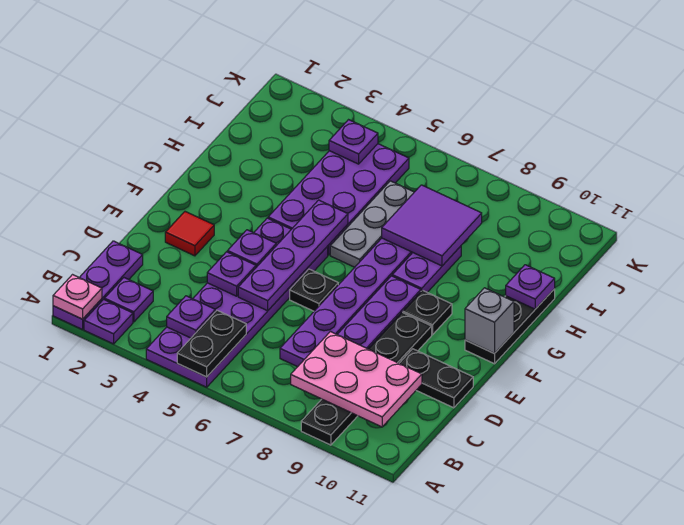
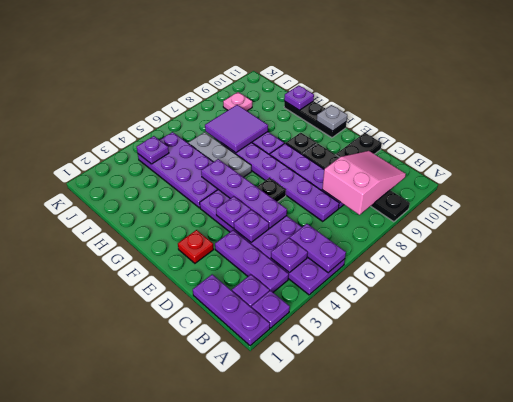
pink 1x1 plate [53,275,102,319] -> pink 1x1 plate moved to [223,92,252,111]
black 1x2 plate [177,310,246,377] -> purple 1x2 plate [290,224,346,273]
none -> purple 1x3 plate [215,230,289,292]
pink 2x3 plate [291,332,422,427] -> pink 2x3 slope [322,151,406,215]
red 1x1 tile [165,212,214,256] -> red 1x1 plate [178,230,214,263]
grey 1x1 brick [465,288,514,353] -> grey 1x1 plate [317,105,347,131]

